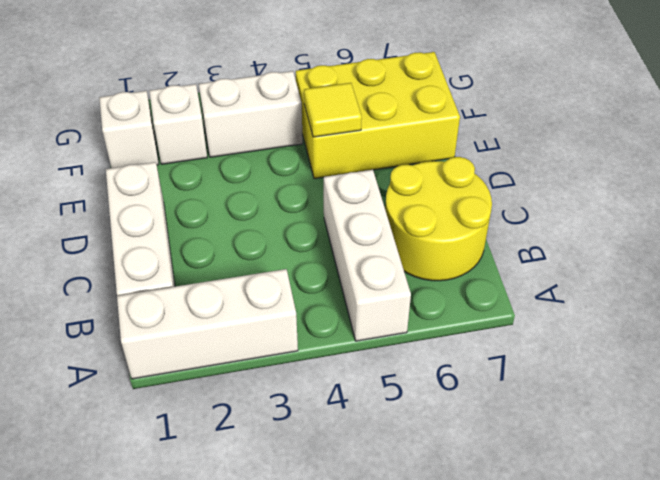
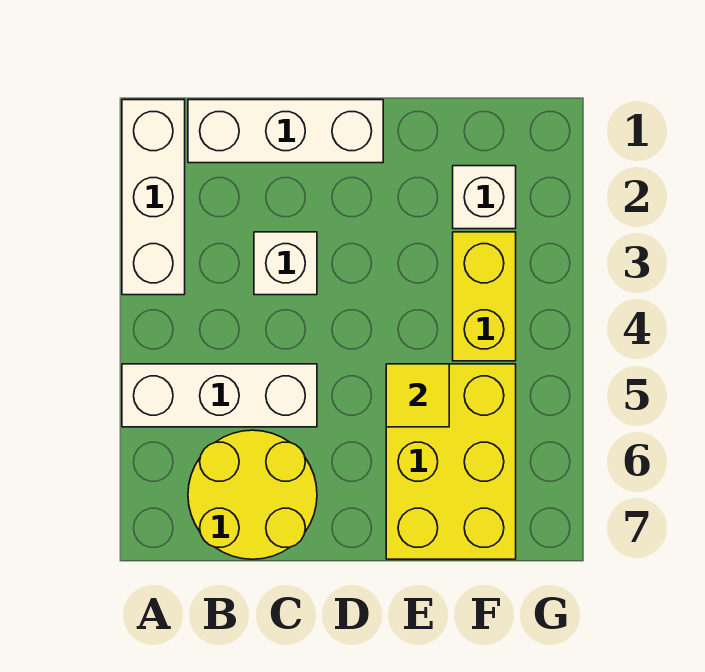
white 1x1 brick [99,91,159,168] -> white 1x1 brick moved to [254,232,317,295]
white 1x2 brick [199,71,303,157] -> yellow 1x2 brick [453,232,516,361]

